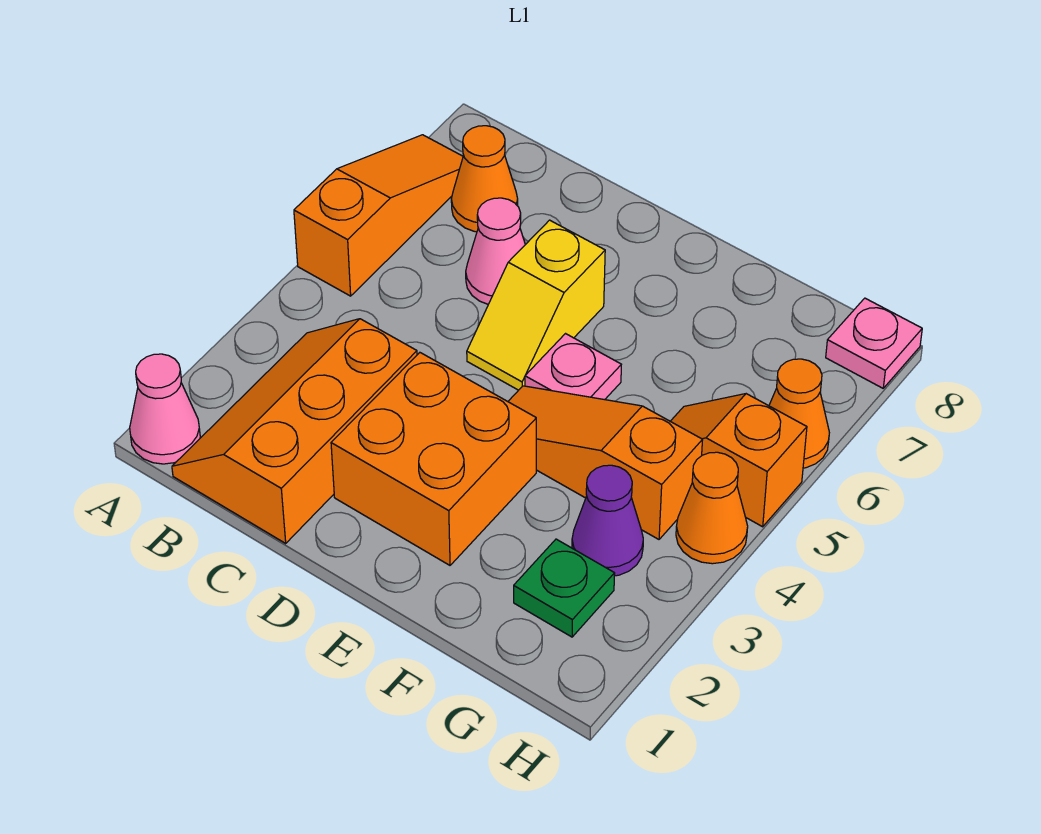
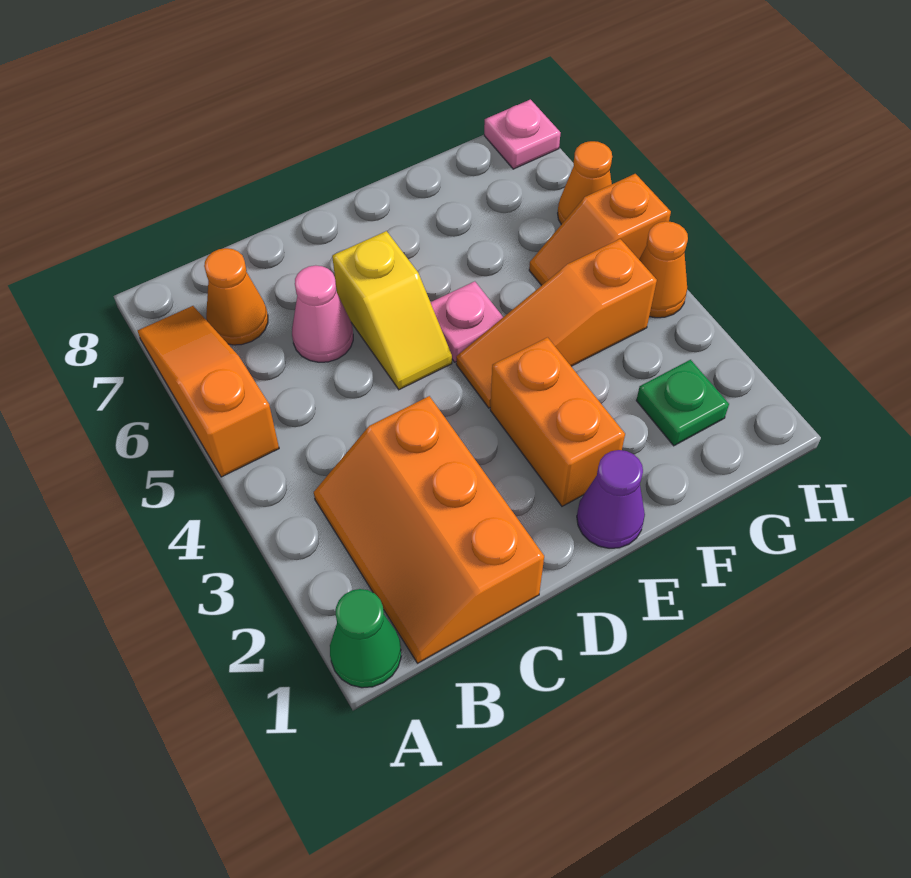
pink 1x1 cone [130,354,200,464] -> green 1x1 cone [330,589,401,688]
orange 2x2 brick [331,353,536,565] -> orange 1x2 brick [490,337,625,506]
purple 1x1 cone [572,465,643,576] -> purple 1x1 cone moved to [577,450,645,548]

